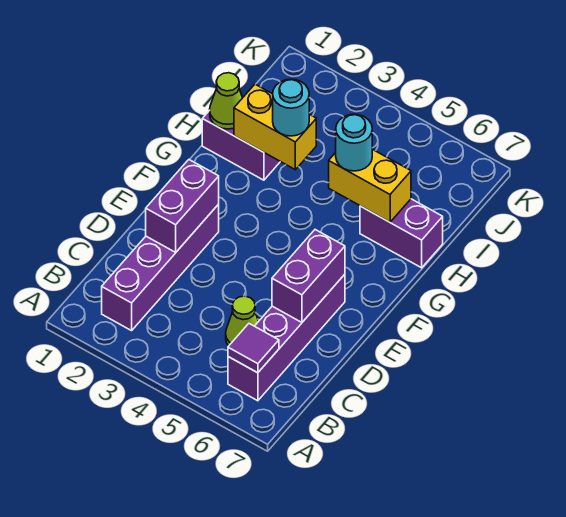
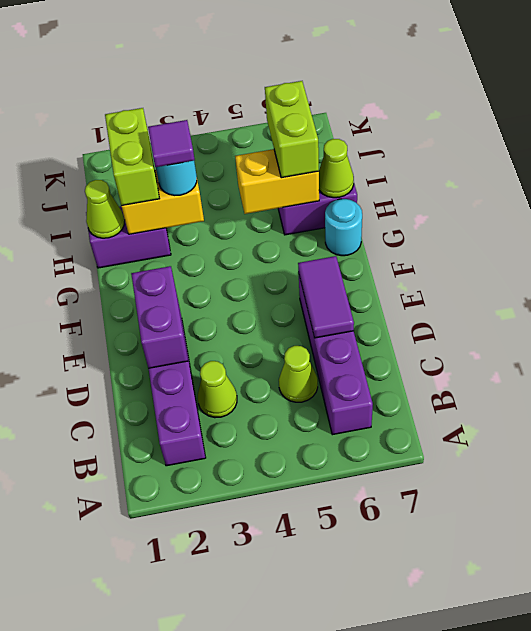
purple 1x1 tile [228,324,279,373] -> purple 1x1 tile moved to [148,120,195,167]
none -> lime 1x1 cone [198,361,237,418]
purple 1x2 brick [272,230,345,322] -> purple 1x2 tile [298,256,354,338]
none -> lime 1x2 brick [105,108,160,206]
cyan 1x1 round brick [336,114,372,171] -> cyan 1x1 round brick moved to [325,199,362,256]
none -> lime 1x2 brick [265,81,319,178]
none -> lime 1x1 cone [319,139,354,198]

